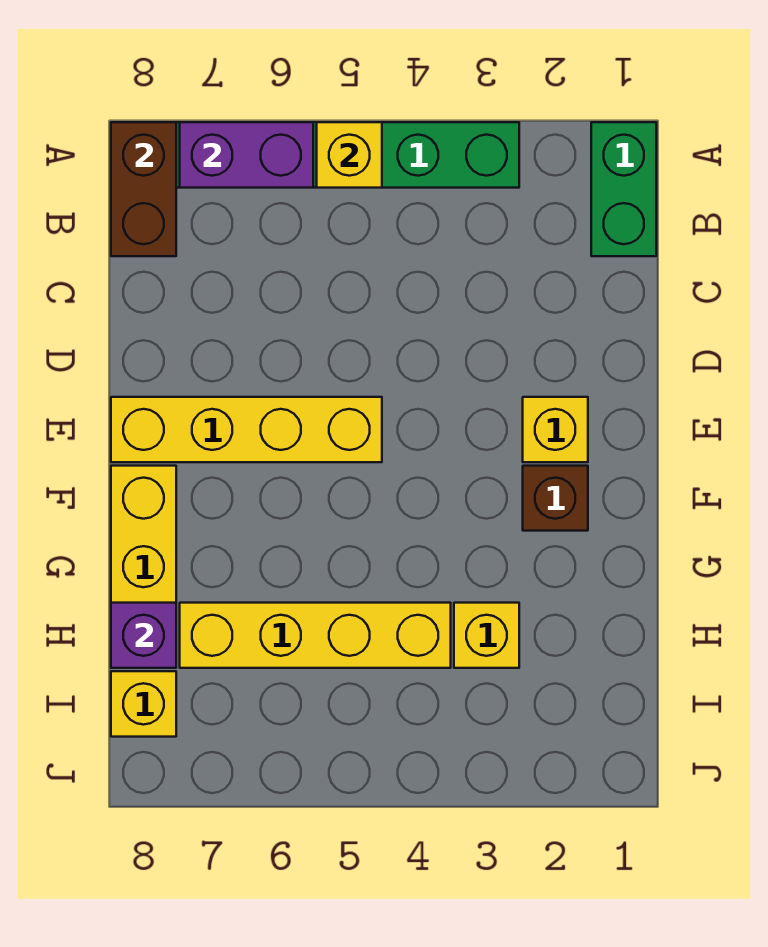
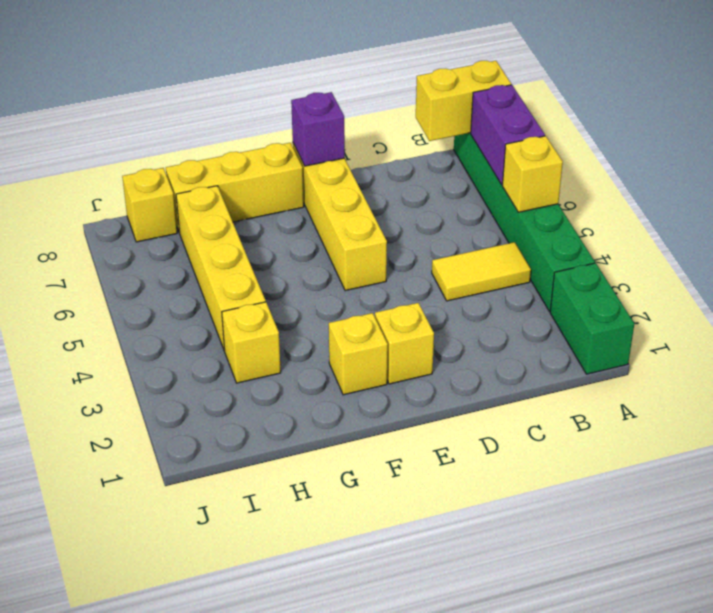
green 1x2 brick [591,122,656,256] -> green 1x2 brick turned to [550,263,634,374]
brown 1x2 brick [111,122,176,256] -> yellow 1x2 brick [416,61,511,141]
none -> yellow 1x2 tile [432,242,531,301]
brown 1x1 brick [523,466,588,531] -> yellow 1x1 brick [329,313,388,395]
purple 1x1 brick [111,603,176,668] -> purple 1x1 brick moved to [291,92,345,166]

